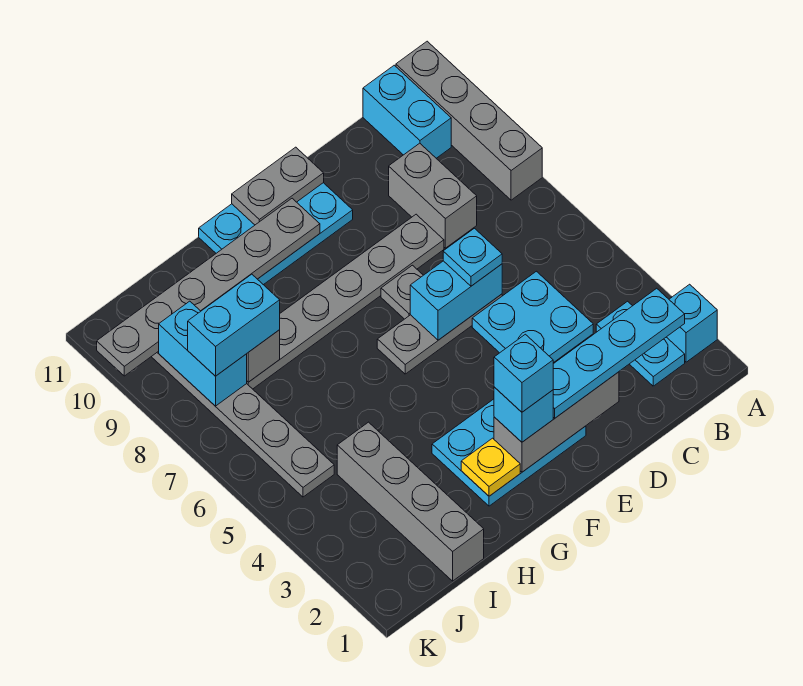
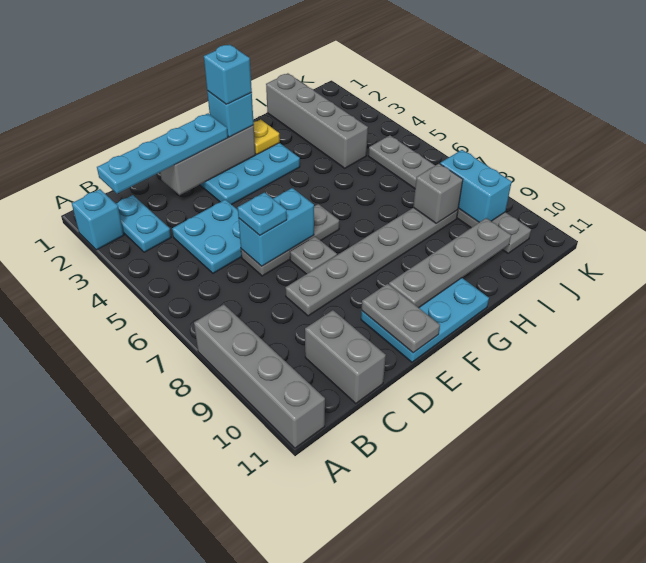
cyan 1x2 brick [363,65,451,158] -> none
grey 1x2 brick [389,143,477,248] -> grey 1x2 brick moved to [305,310,386,403]
grey 1x2 plate [232,147,324,225] -> grey 1x2 plate turned to [362,284,440,353]
grey 1x6 plate [97,198,320,376] -> grey 1x4 plate [389,218,511,308]
cyan 1x2 brick [188,274,280,376] -> none

